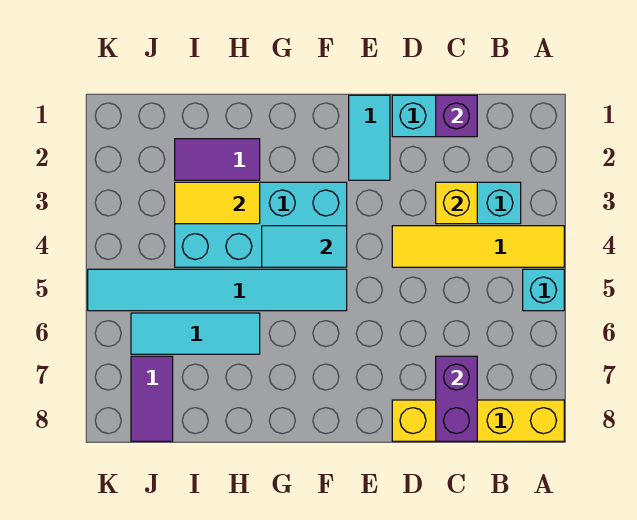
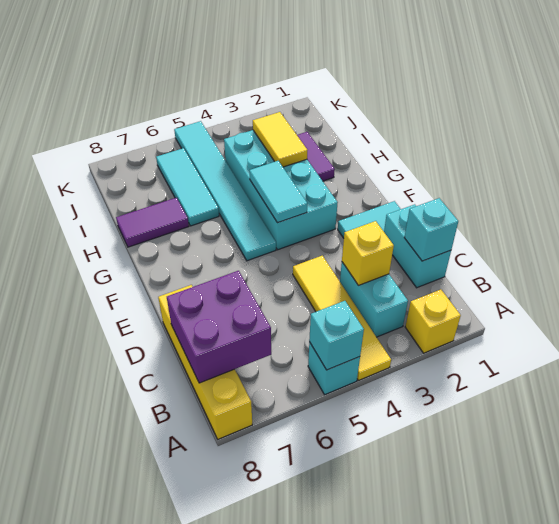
none -> yellow 1x1 brick [405,289,461,353]
none -> cyan 1x1 brick [309,301,364,370]
purple 1x1 brick [436,95,477,137] -> cyan 1x1 brick [404,198,458,261]
purple 1x2 brick [436,356,477,441] -> purple 2x2 brick [167,271,271,383]
purple 1x2 tile [131,356,173,441] -> purple 1x2 tile moved to [116,198,189,247]

